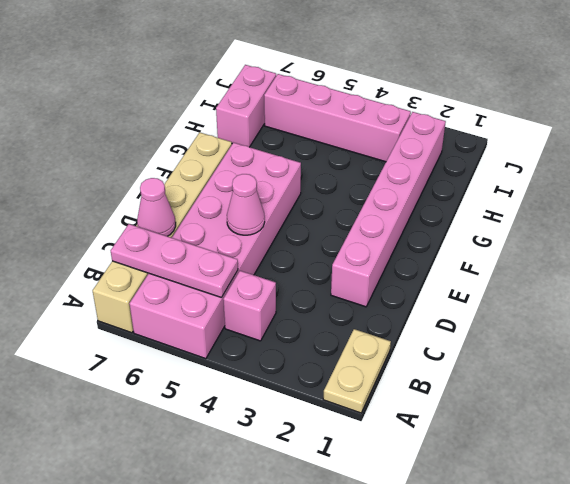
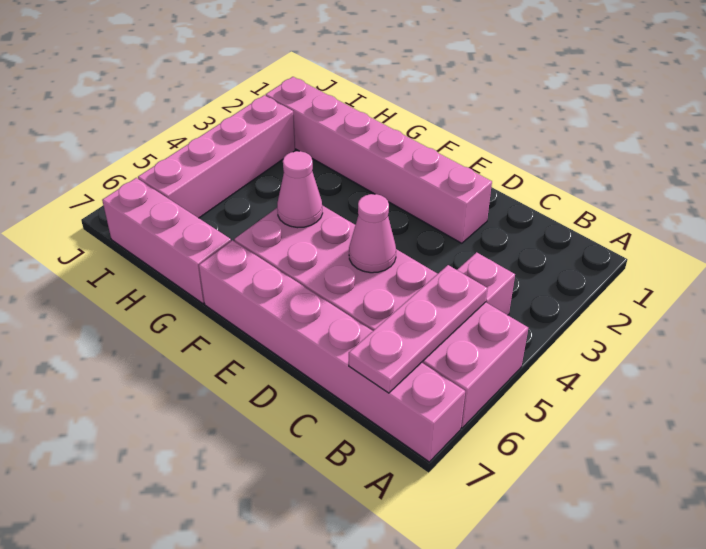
tan 1x2 plate [323,329,391,413] -> none
tan 1x6 brick [93,132,232,333] -> pink 1x6 brick [199,240,465,462]
pink 1x1 cone [137,178,176,236] -> pink 1x1 cone moved to [277,151,322,228]
pink 1x2 brick [216,65,276,147] -> pink 1x3 brick [102,178,231,304]

